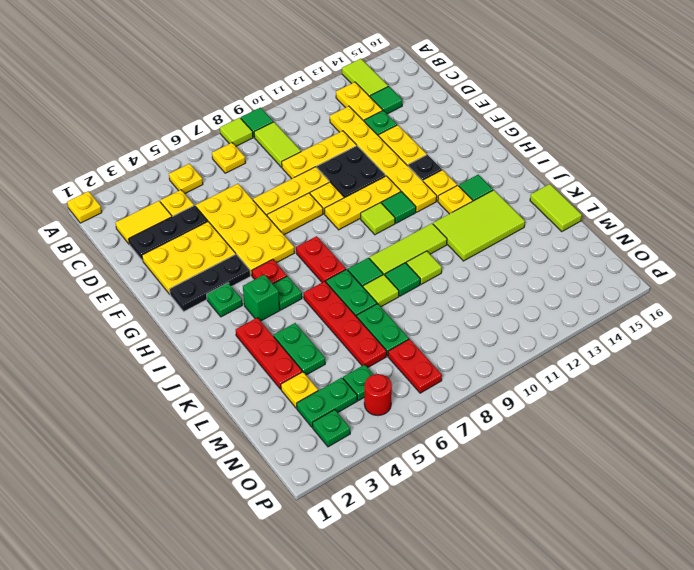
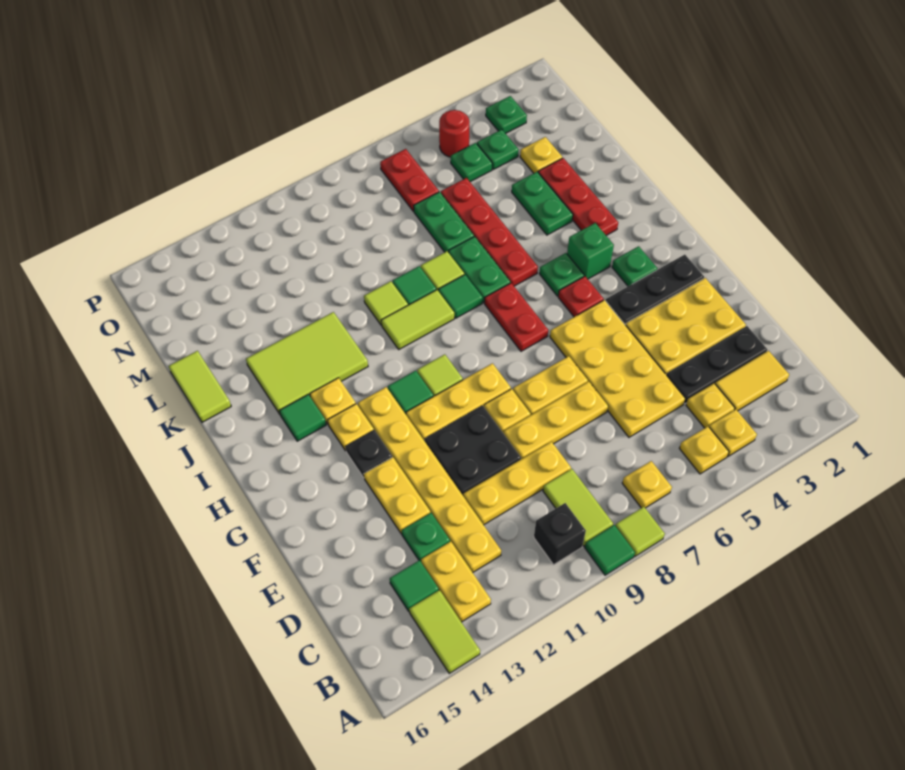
yellow 1x1 plate [67,191,102,223] -> yellow 1x1 plate moved to [709,409,757,456]
none -> black 1x1 brick [534,503,586,565]
lime 1x3 tile [369,224,447,275] -> lime 1x2 tile [381,290,454,349]
green 1x2 plate [297,378,357,427] -> green 1x1 plate [477,130,519,169]

